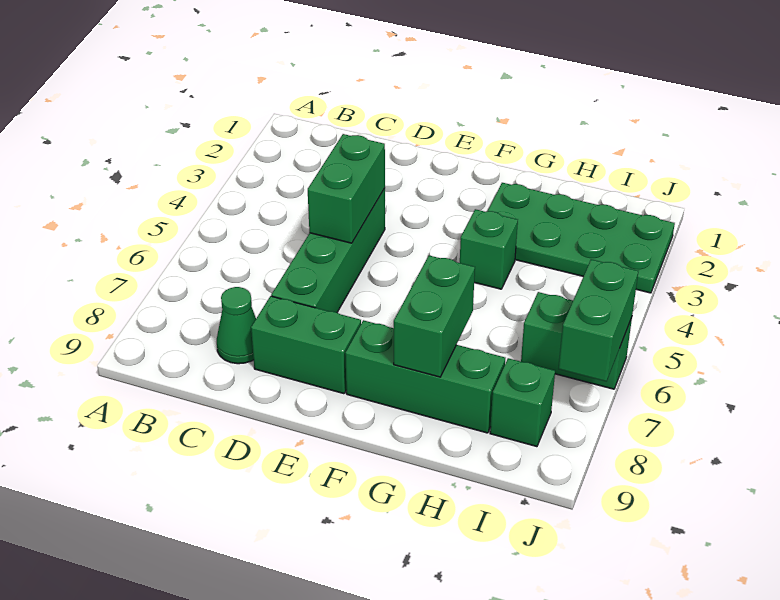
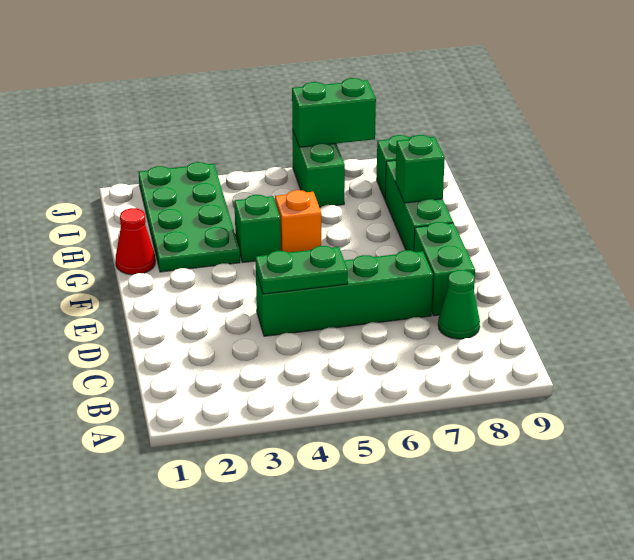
green 1x2 brick [308,134,385,243] -> green 1x2 plate [256,246,348,294]
none -> red 1x1 cone [116,208,155,275]
none -> orange 1x1 brick [275,190,321,253]
green 1x2 brick [394,256,475,377] -> green 1x1 brick [395,135,445,203]

